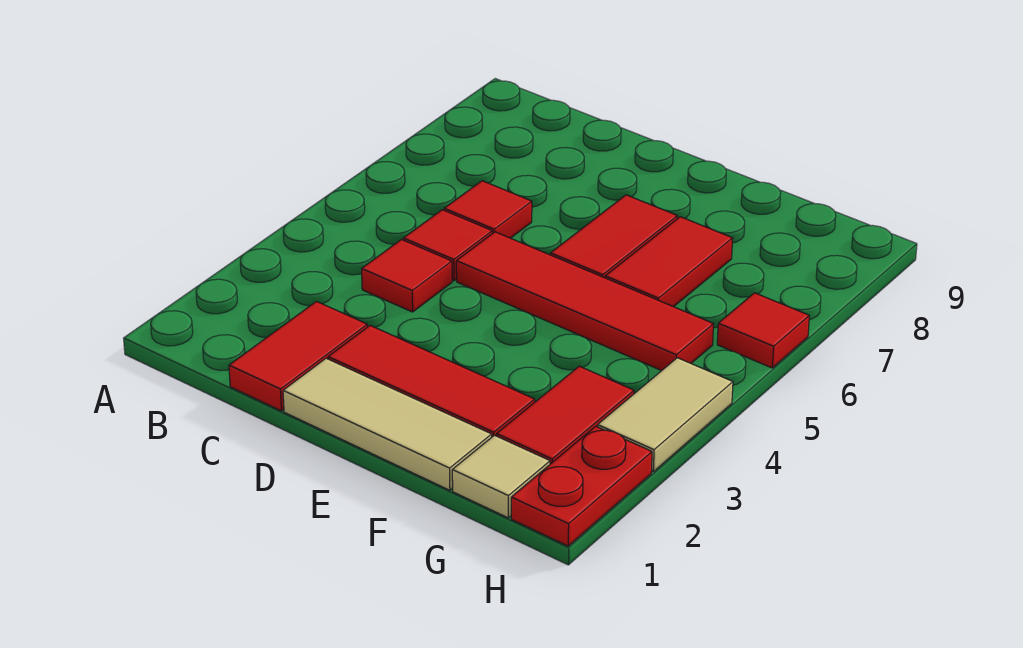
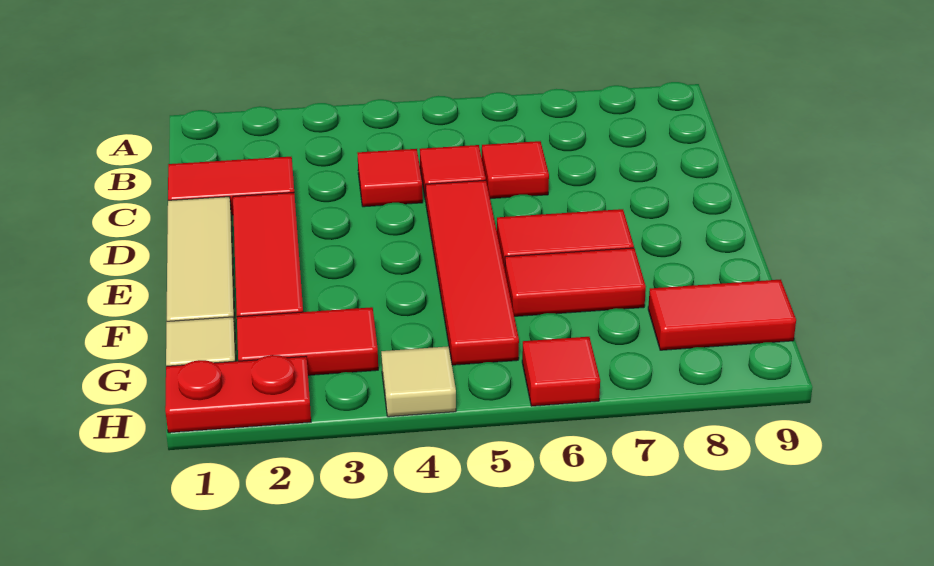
none -> red 1x2 tile [648,280,796,350]
tan 1x2 tile [598,358,733,472] -> tan 1x1 tile [381,346,456,417]

